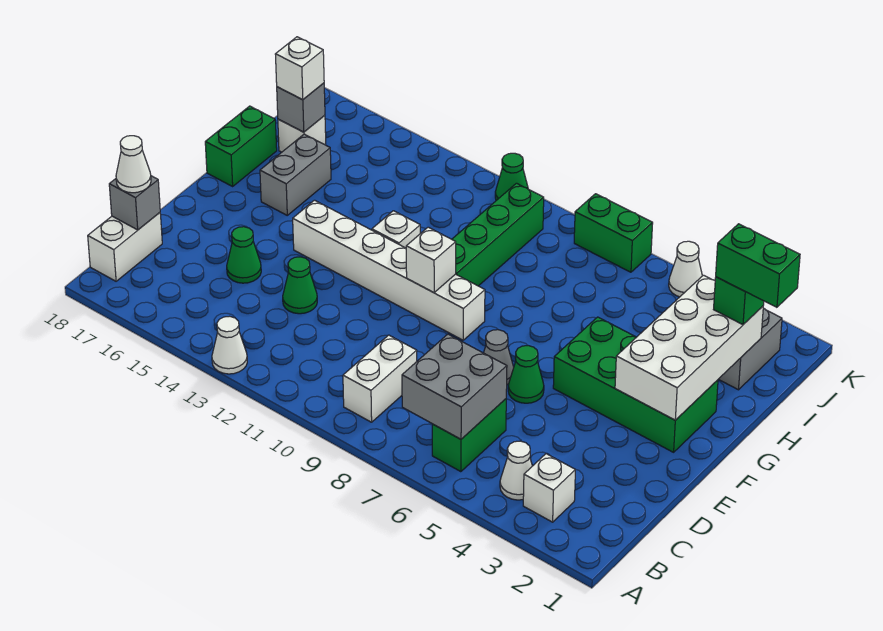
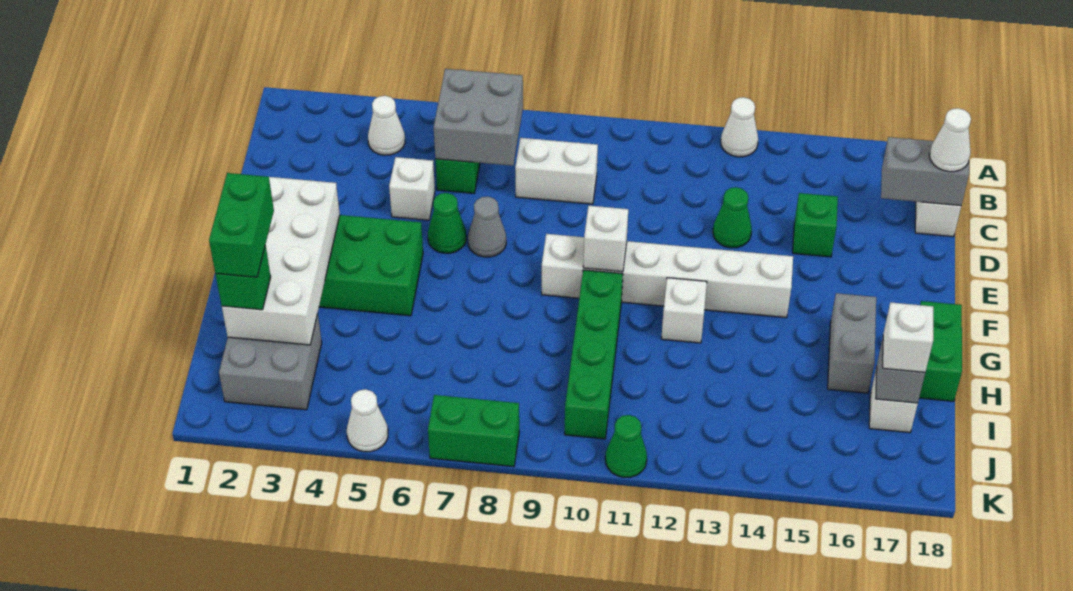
white 1x1 brick [523,454,575,522] -> white 1x1 brick moved to [389,157,435,220]
white 1x2 brick [343,335,417,422] -> white 1x2 brick turned to [515,138,598,204]
grey 1x1 brick [109,176,160,230] -> grey 1x2 brick [881,137,969,206]
green 1x1 cone [227,227,261,283] -> green 1x1 brick [793,193,838,257]
green 1x2 brick [716,224,800,307] -> green 1x2 brick turned to [209,173,274,277]

